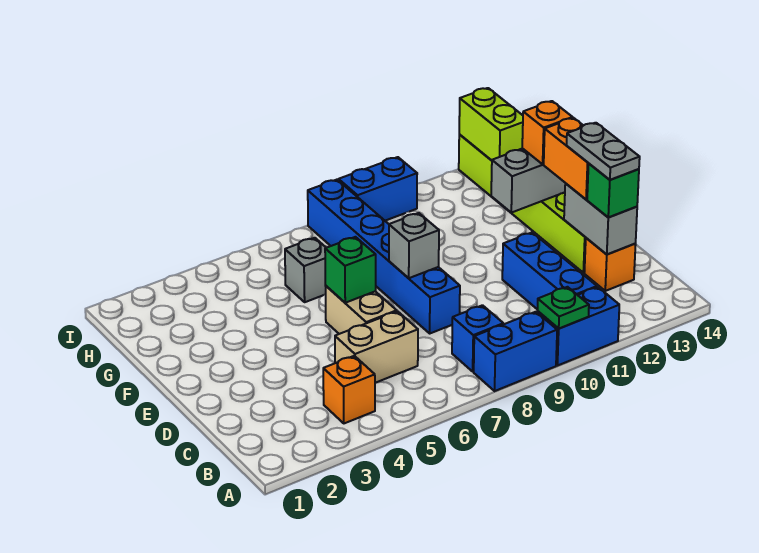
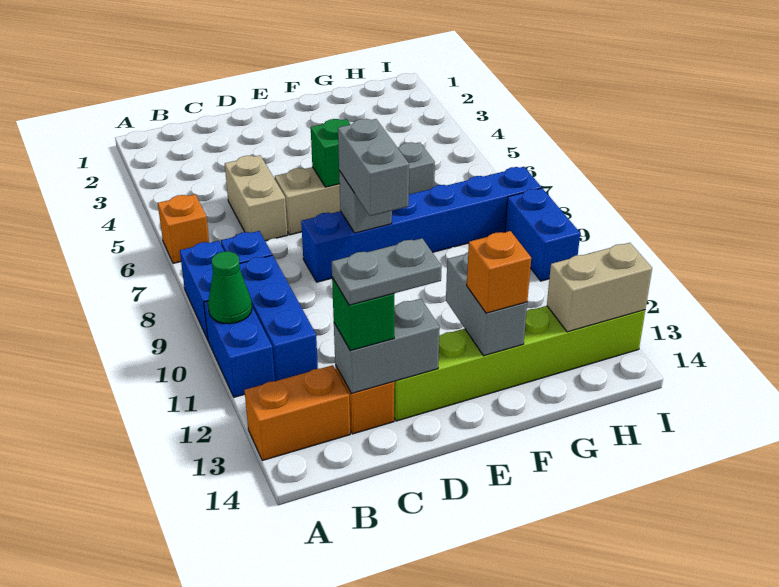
green 1x1 plate [537,287,589,329] -> green 1x1 cone [208,251,252,324]
orange 1x1 brick [323,356,375,423] -> orange 1x1 brick moved to [158,194,209,263]
blue 1x3 brick [502,233,597,310] -> blue 1x3 brick turned to [240,255,318,381]
orange 1x2 brick [543,118,589,199] -> orange 1x2 brick moved to [245,365,350,461]
none -> grey 1x2 brick [338,119,409,216]
lime 1x2 brick [459,88,523,160] -> tan 1x2 brick [547,243,652,332]

